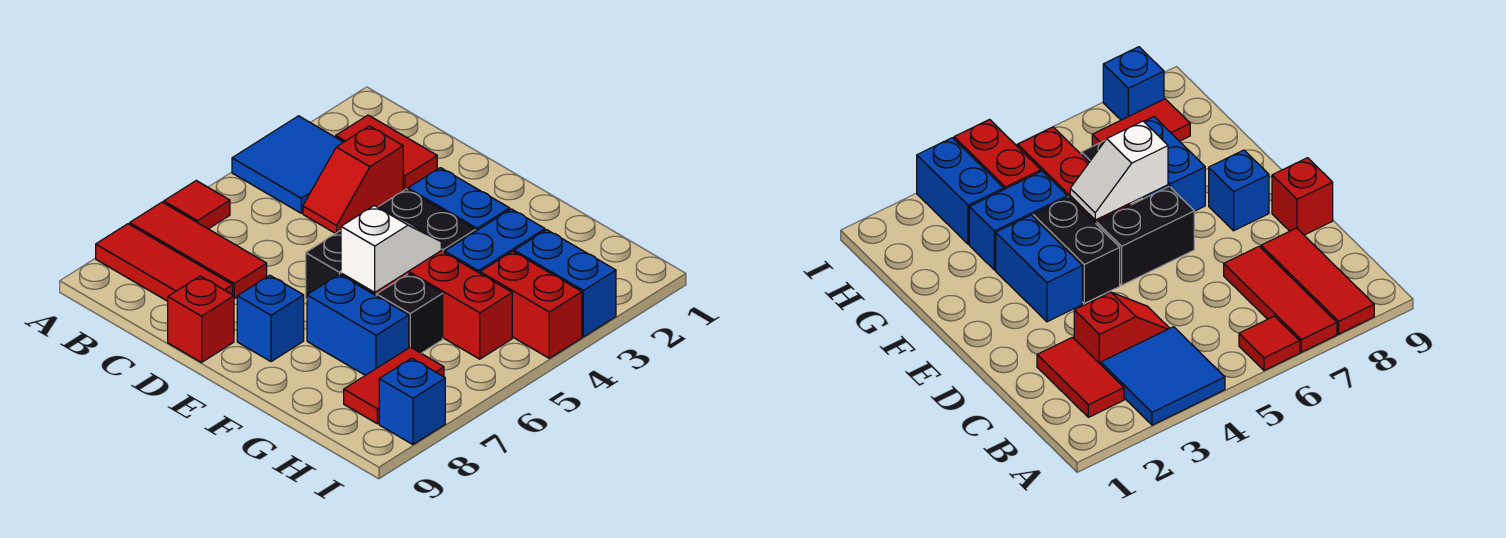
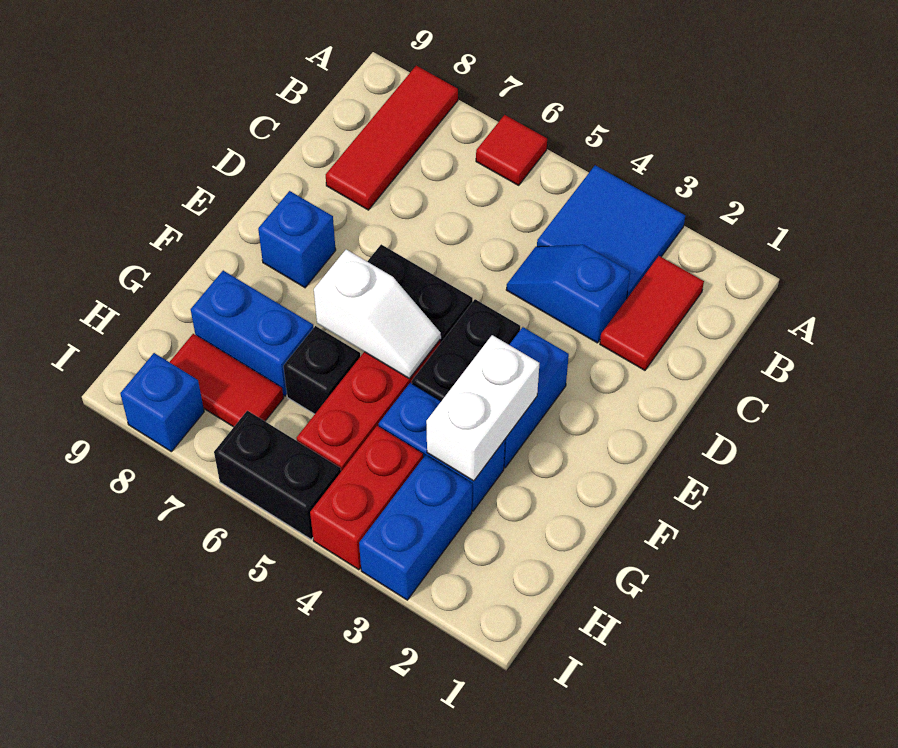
red 1x3 tile [130,202,267,299] -> none
red 1x2 slope [303,126,403,234] -> blue 1x2 slope [506,245,630,343]
red 1x1 brick [168,276,234,362] -> none
none -> white 1x2 brick [426,335,540,481]
blue 1x2 brick [307,274,409,375] -> blue 1x2 brick turned to [191,271,313,396]
none -> black 1x2 brick [214,411,341,539]

